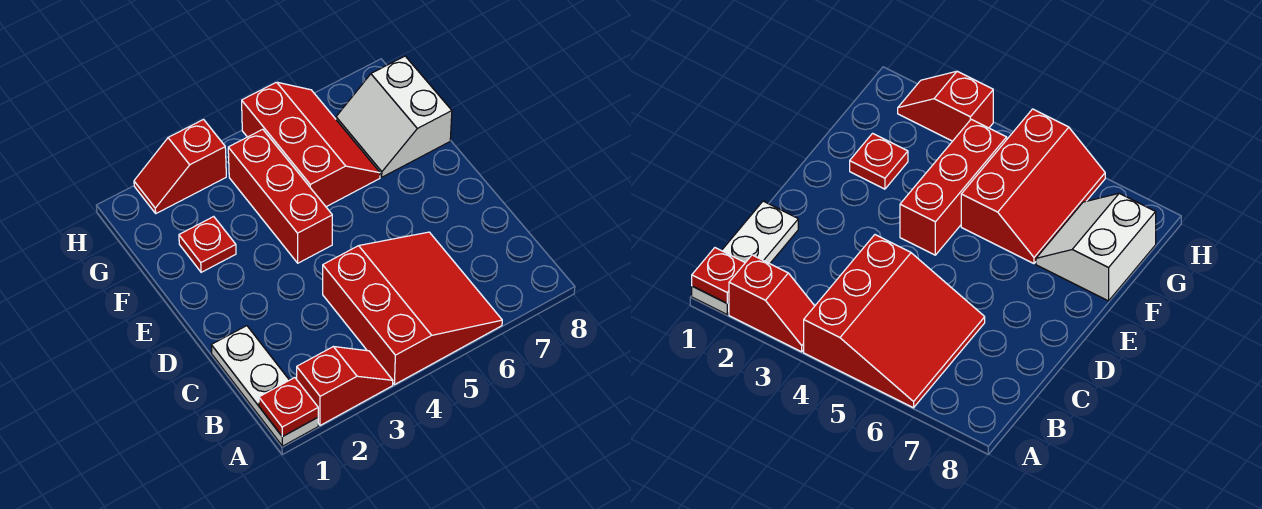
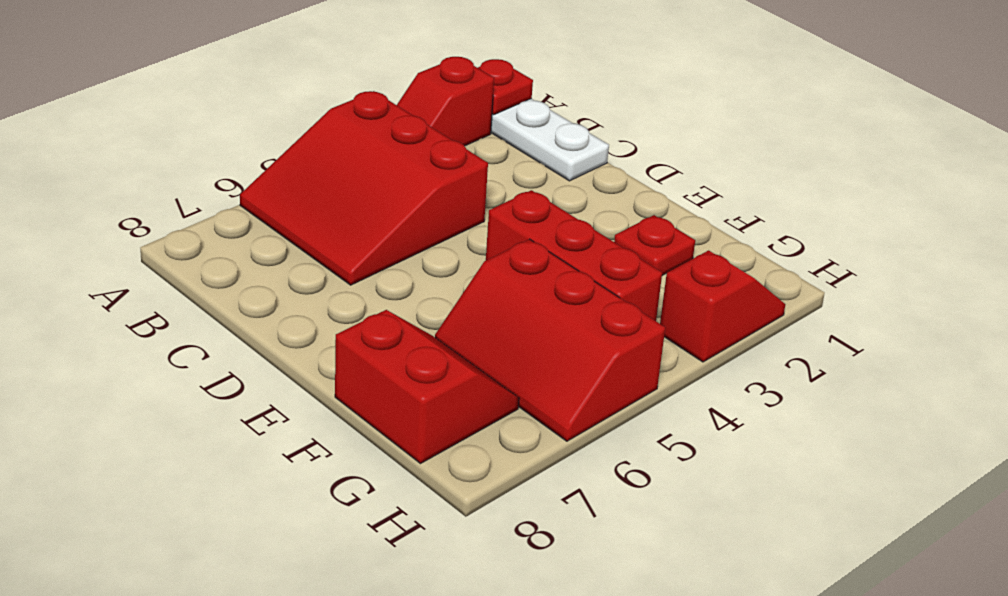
white 2x2 slope [336,56,452,177] -> red 2x2 slope [335,310,519,463]

